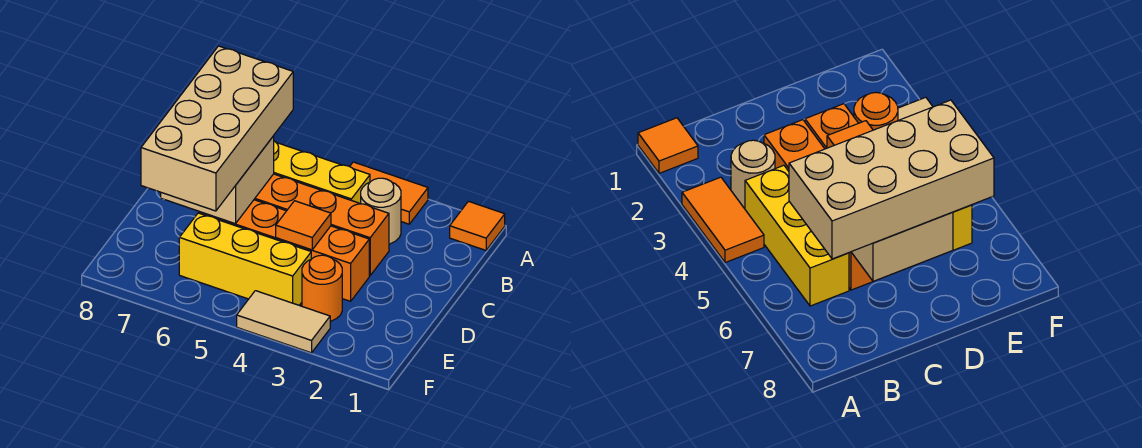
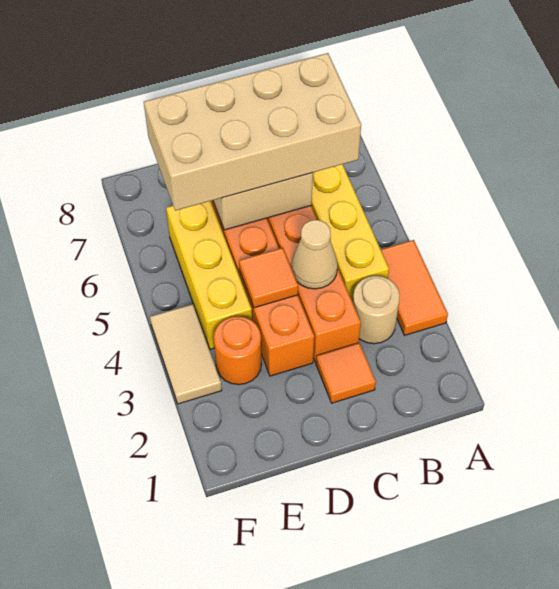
orange 1x1 tile [450,201,505,250] -> orange 1x1 tile moved to [316,343,376,403]
none -> tan 1x1 cone [291,220,338,289]

